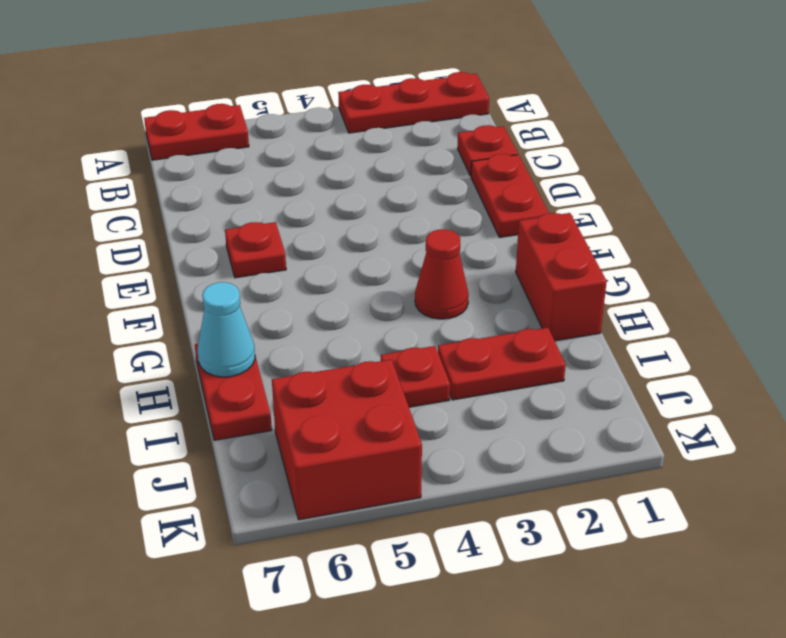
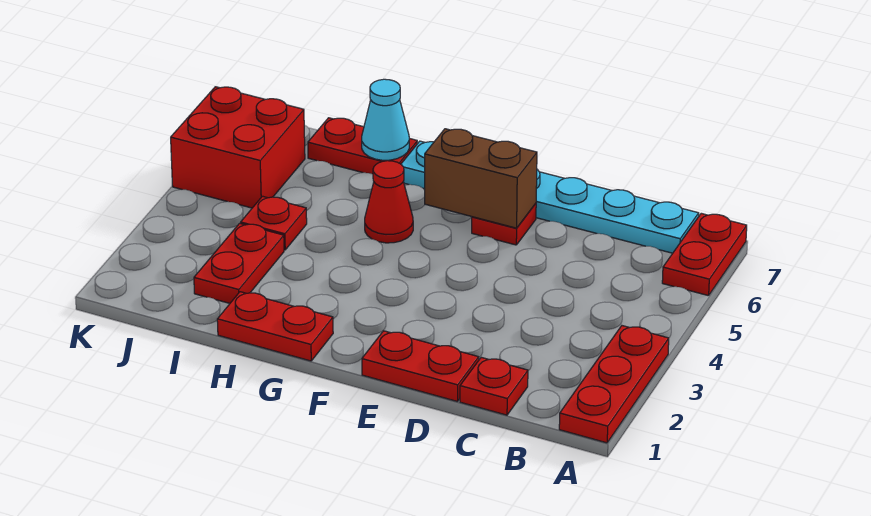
none -> cyan 1x6 plate [401,141,699,253]
none -> brown 1x2 brick [425,129,537,228]
red 1x2 brick [516,213,607,341] -> red 1x2 plate [217,292,333,361]
red 1x1 cone [415,229,469,319] -> red 1x1 cone moved to [365,161,413,243]

